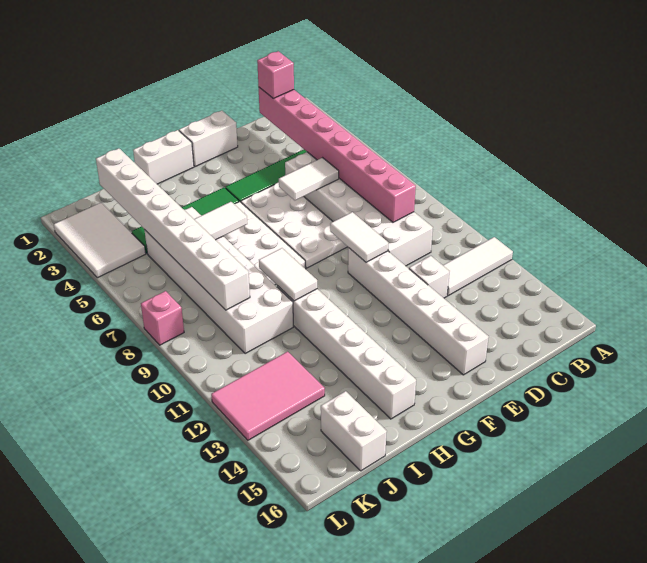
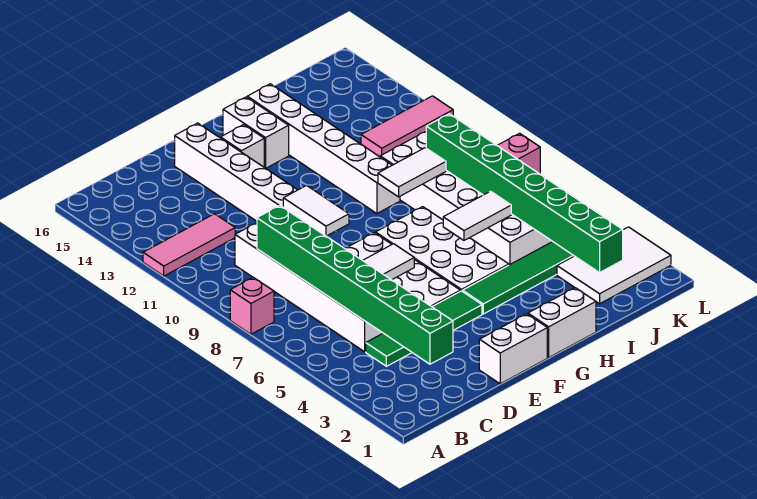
white 1x3 tile [443,237,513,296] -> pink 1x3 tile [143,214,235,276]
pink 1x8 brick [259,88,416,222] -> green 1x8 brick [257,206,453,364]
pink 1x1 brick [257,51,294,98] -> pink 1x1 brick moved to [230,277,274,334]
white 1x1 brick [409,256,449,298] -> white 1x1 brick moved to [221,125,264,167]
white 1x2 tile [259,248,317,301] -> white 1x2 tile turned to [378,148,446,197]
white 1x8 brick [96,148,250,310] -> green 1x8 brick [426,114,623,273]
pink 2x3 tile [211,352,325,440] -> pink 1x3 tile [361,96,453,157]
white 1x2 brick [321,391,387,471] -> white 1x2 brick moved to [223,97,289,168]
white 2x3 tile [54,203,146,278] -> white 2x3 tile turned to [557,227,671,304]

